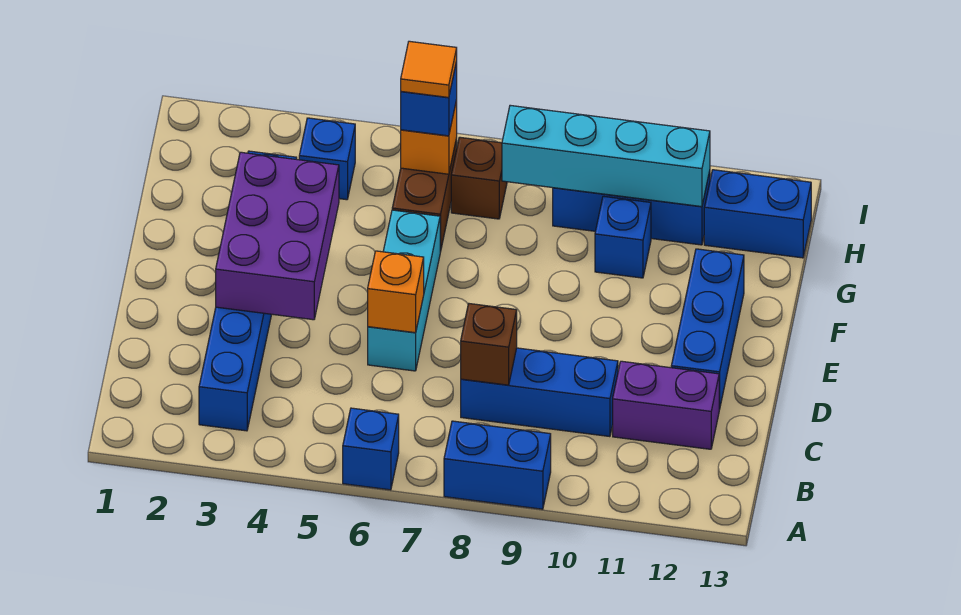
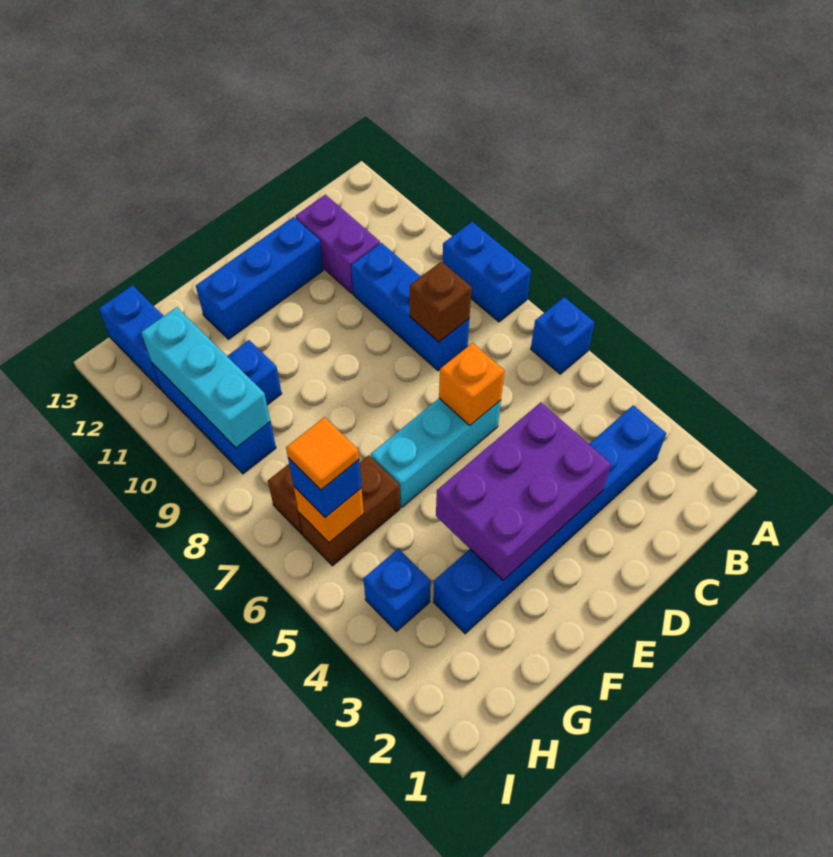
cyan 1x4 brick [502,105,710,207] -> cyan 1x3 brick [141,307,270,448]

